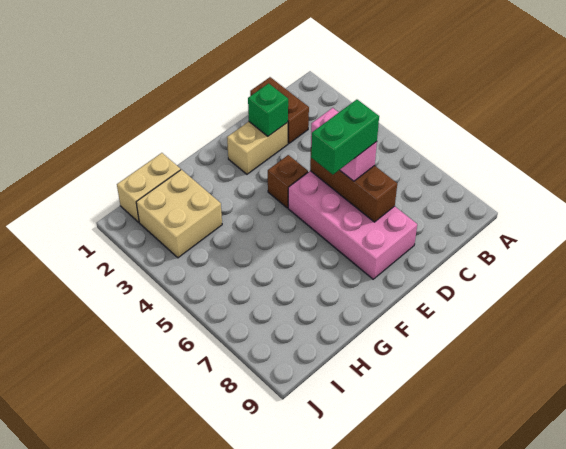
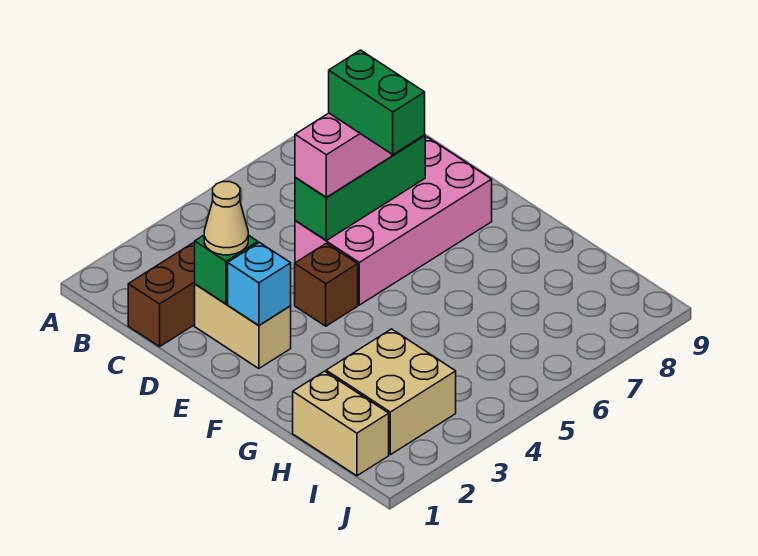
none -> tan 1x1 cone [204,182,248,255]
brown 1x3 brick [310,158,397,222] -> green 1x3 brick [295,135,425,240]
none -> cyan 1x1 brick [228,242,291,325]

